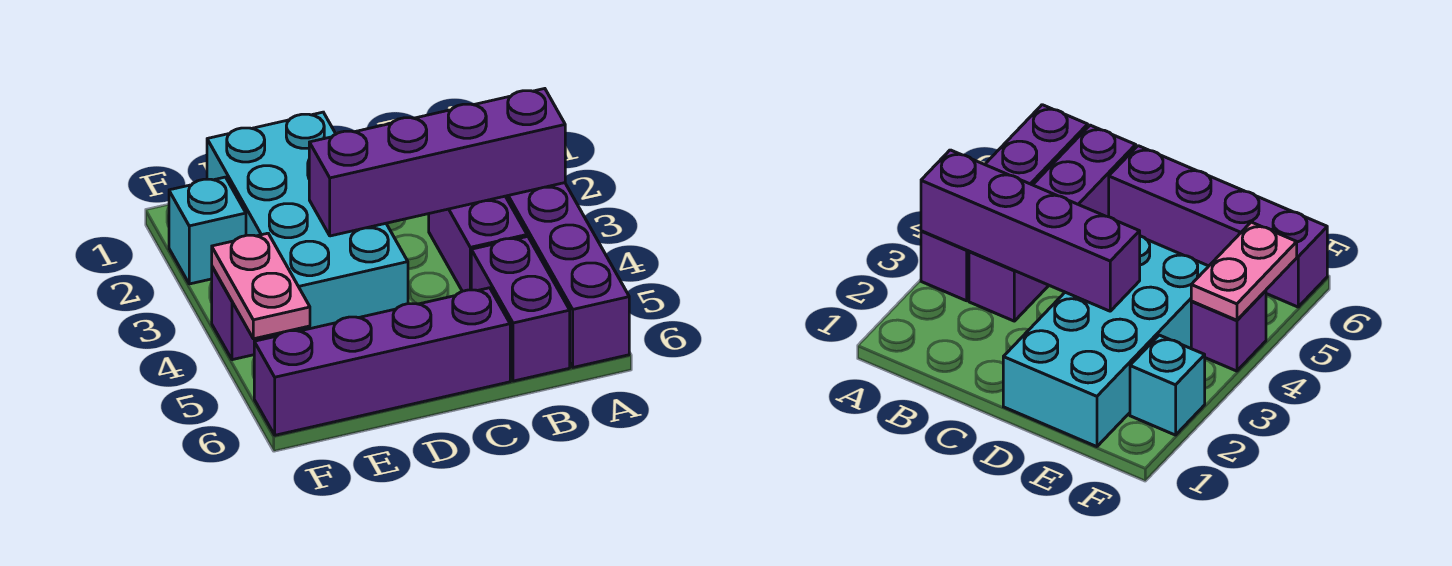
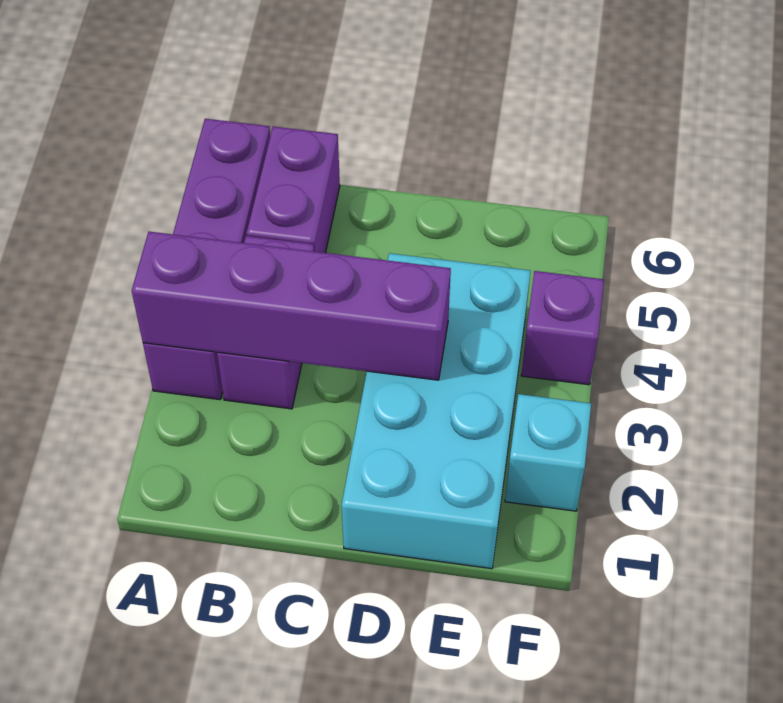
purple 1x4 brick [254,288,510,435] -> none
pink 1x2 plate [212,233,310,339] -> none

